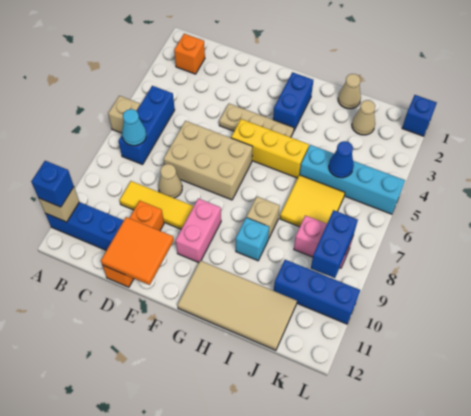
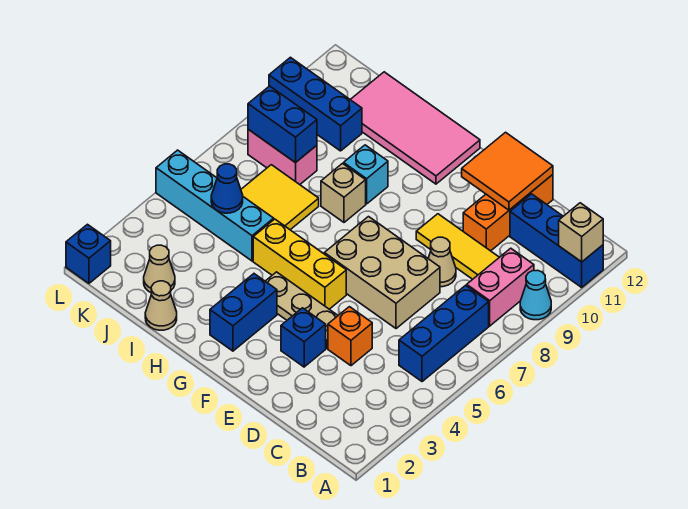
tan 1x1 brick [108,96,140,133] -> none
blue 1x1 brick [31,161,74,207] -> blue 1x1 brick moved to [281,308,326,367]
orange 1x1 brick [174,34,205,74] -> orange 1x1 brick moved to [328,307,372,366]
cyan 1x1 cone [122,109,146,146] -> cyan 1x1 cone moved to [520,270,551,320]
pink 1x2 brick [176,198,221,263] -> pink 1x2 brick moved to [467,248,534,326]
tan 2x4 tile [177,261,297,350] -> pink 2x4 tile [350,72,480,184]
blue 1x2 brick [311,210,358,278] -> blue 1x2 brick turned to [248,86,317,163]

